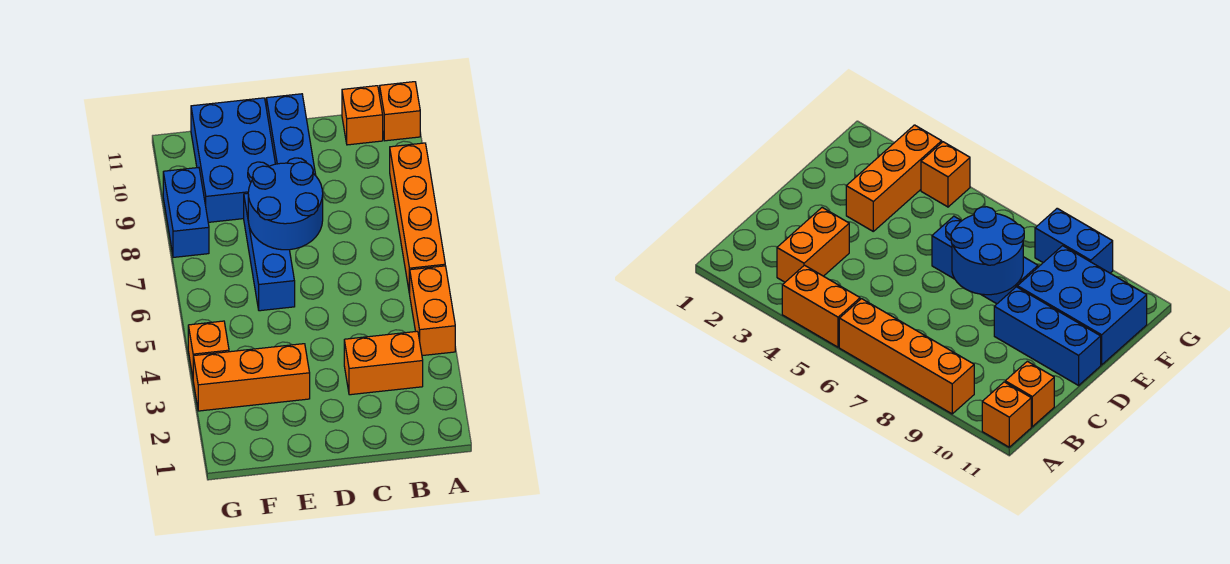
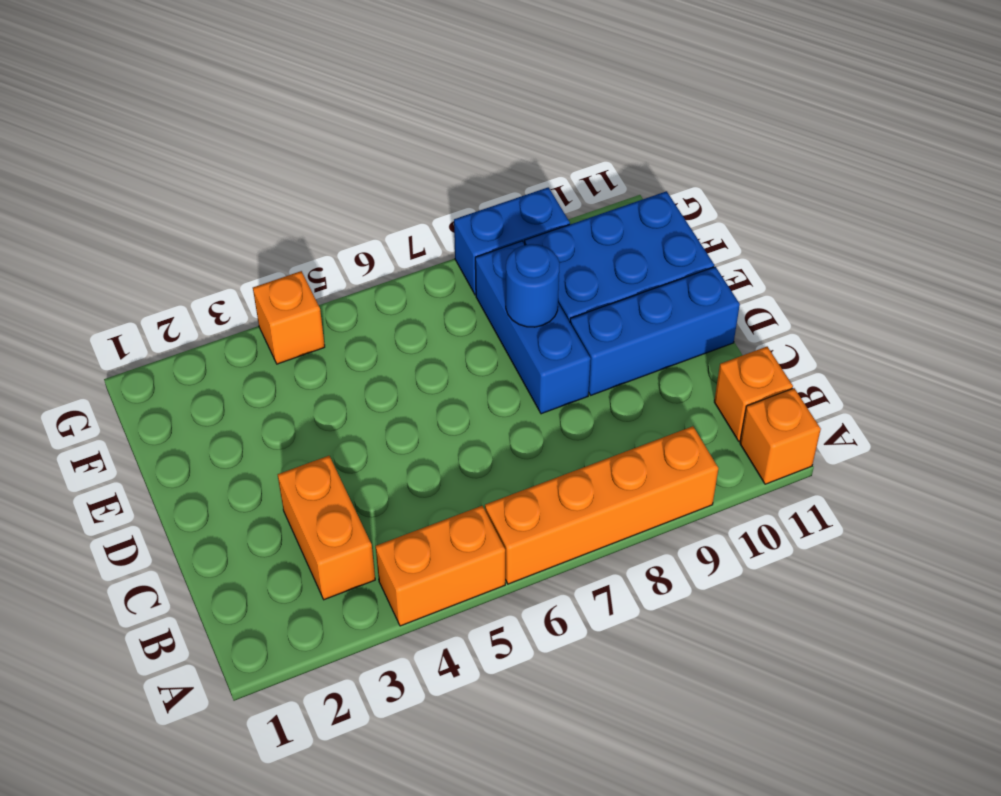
blue 2x2 round brick [248,162,323,250] -> blue 1x1 round brick [506,244,560,327]
orange 1x3 brick [193,344,310,411] -> none
blue 1x3 brick [244,193,295,311] -> blue 1x3 brick turned to [475,241,591,414]

